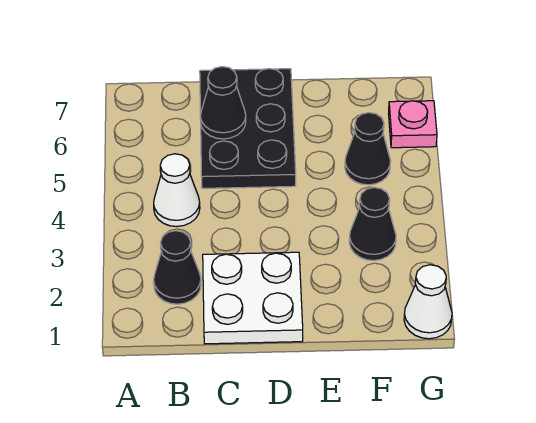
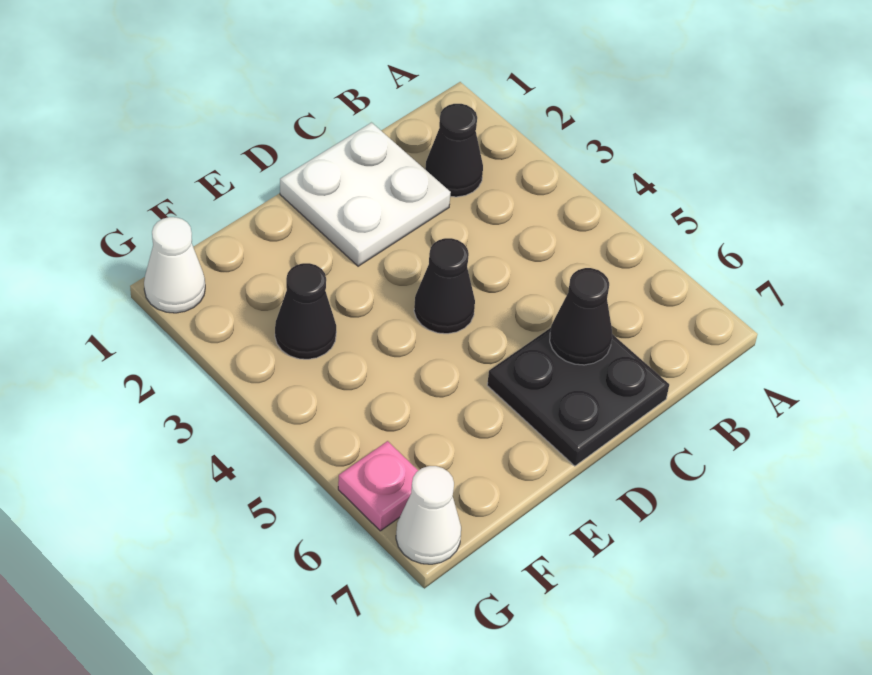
white 1x1 cone [154,154,200,226] -> white 1x1 cone moved to [396,466,461,564]
black 2x3 plate [200,69,296,188] -> black 2x2 plate [487,328,669,466]
black 1x1 cone [345,113,390,185] -> black 1x1 cone moved to [414,238,475,334]

